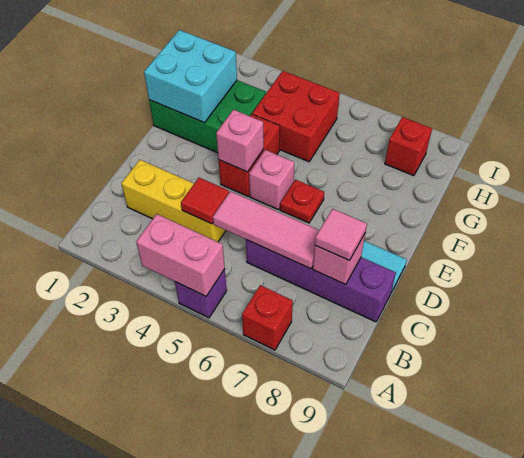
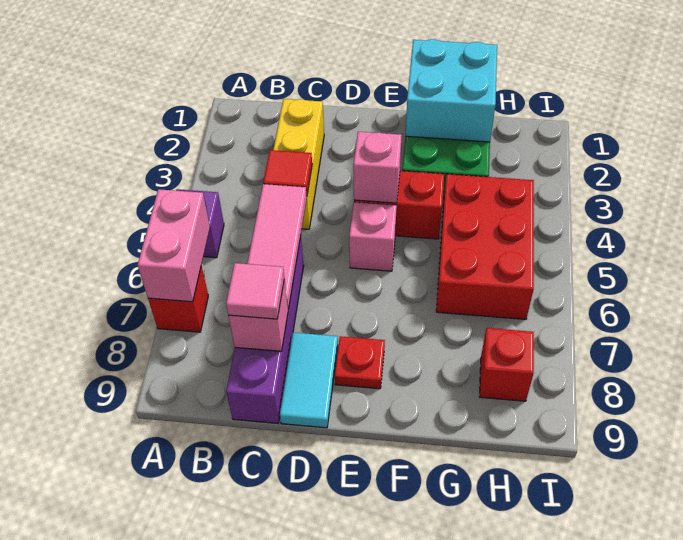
pink 1x2 brick [136,214,225,296] -> pink 1x2 brick moved to [138,189,210,302]
red 1x1 plate [280,180,324,223] -> red 1x1 plate moved to [335,336,385,389]
red 2x2 brick [252,71,340,162] -> red 2x3 brick [436,174,534,319]

